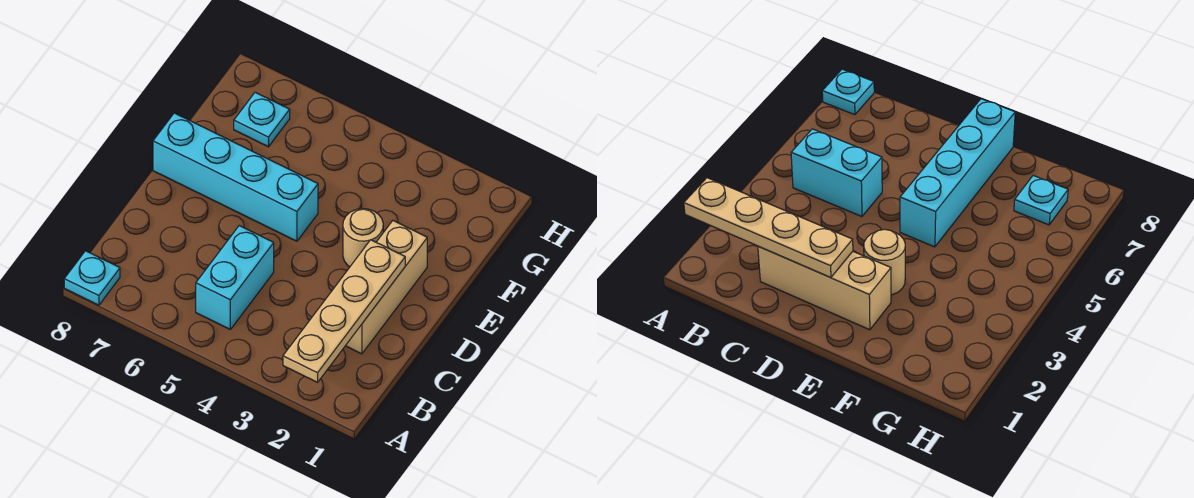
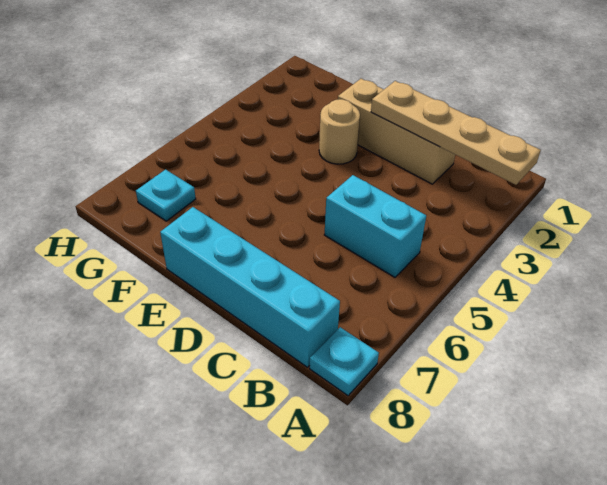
cyan 1x4 brick [153,113,318,241] -> cyan 1x4 brick turned to [160,207,340,367]

